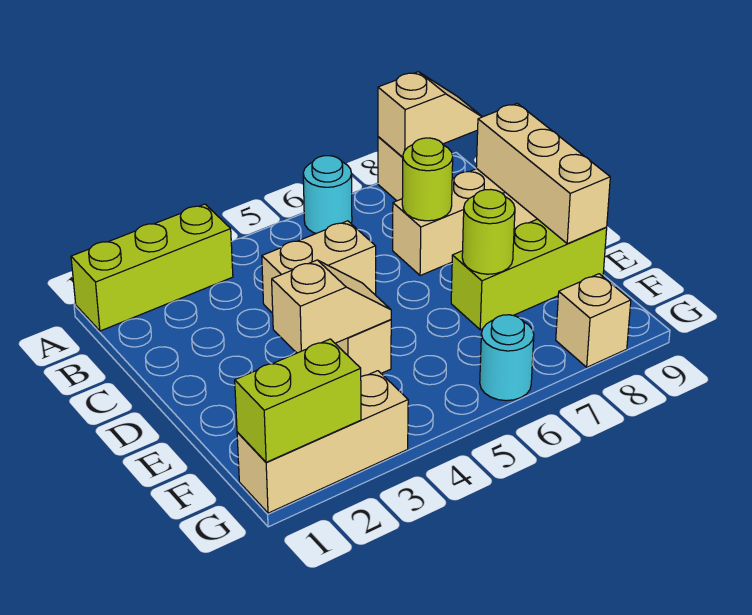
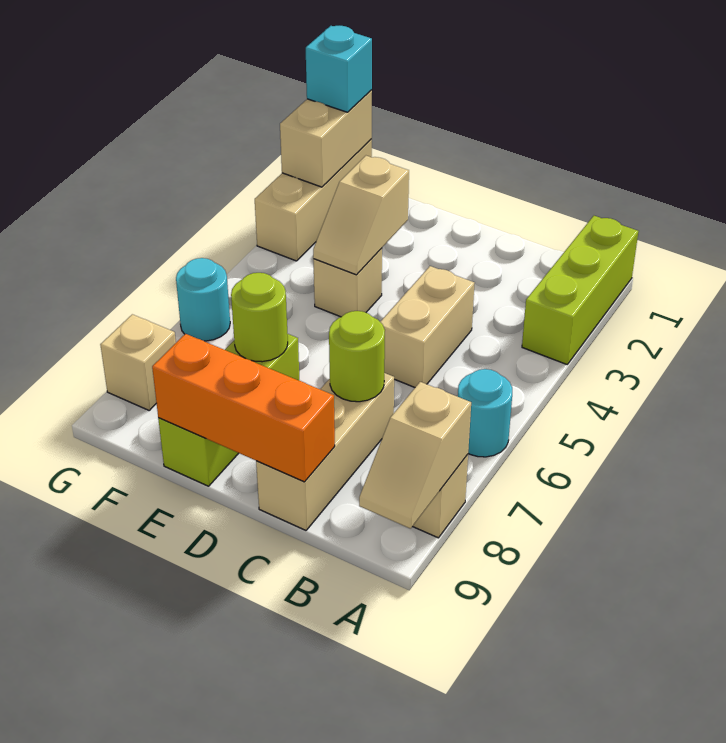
tan 1x3 brick [476,103,610,244] -> orange 1x3 brick [152,334,335,482]
lime 1x2 brick [235,339,361,462] -> tan 1x2 brick [280,90,372,187]
none -> cyan 1x1 brick [306,26,372,112]

